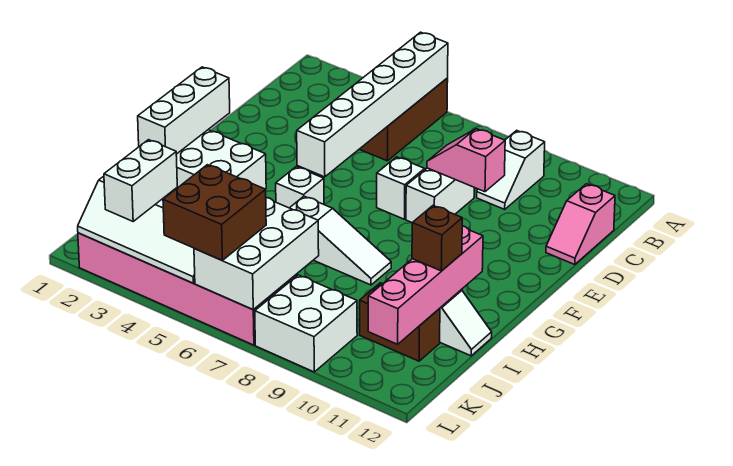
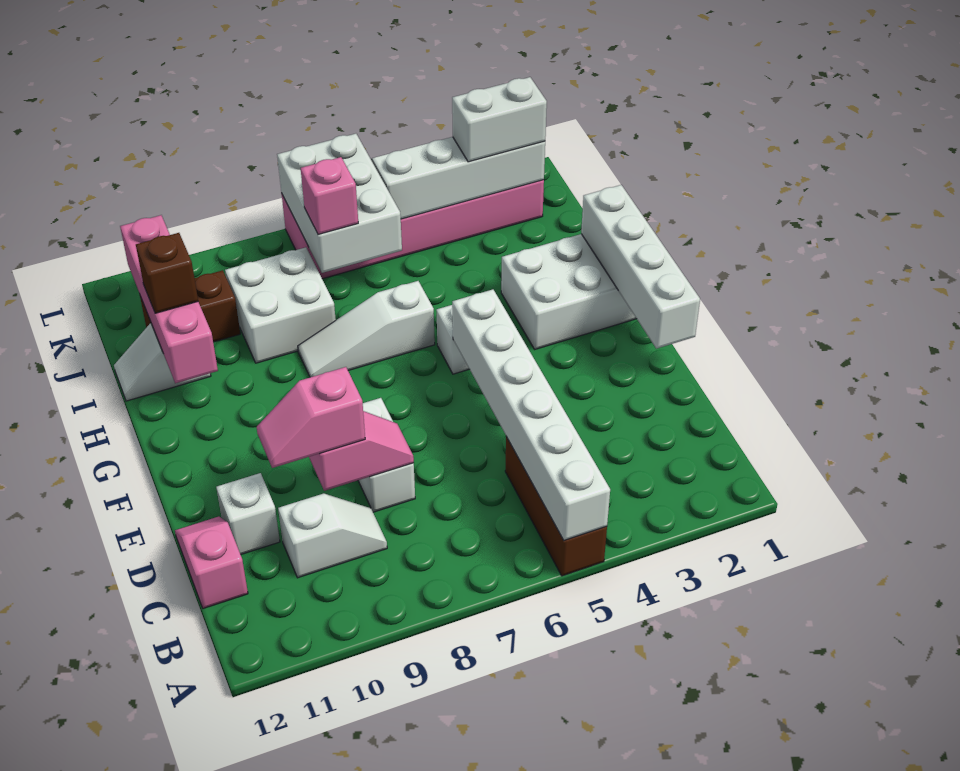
white 1x2 slope [477,130,545,209] -> white 1x2 slope turned to [278,493,387,578]
none -> pink 1x2 slope [257,367,365,468]
white 1x1 brick [377,157,425,219] -> white 1x1 brick moved to [216,473,280,555]
white 1x3 brick [138,67,230,154] -> white 1x4 brick [581,185,700,349]
none -> pink 1x1 brick [301,157,358,234]
white 1x2 brick [104,140,177,221] -> white 1x2 brick turned to [452,77,547,162]
brown 2x2 brick [163,165,266,260] -> none
white 2x2 brick [255,275,357,372] -> white 2x2 brick moved to [225,247,336,363]

